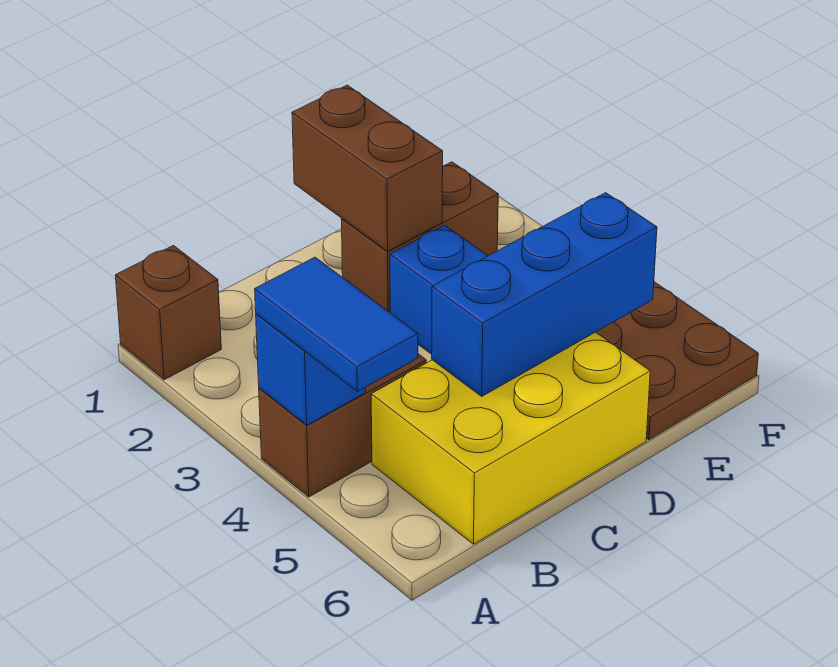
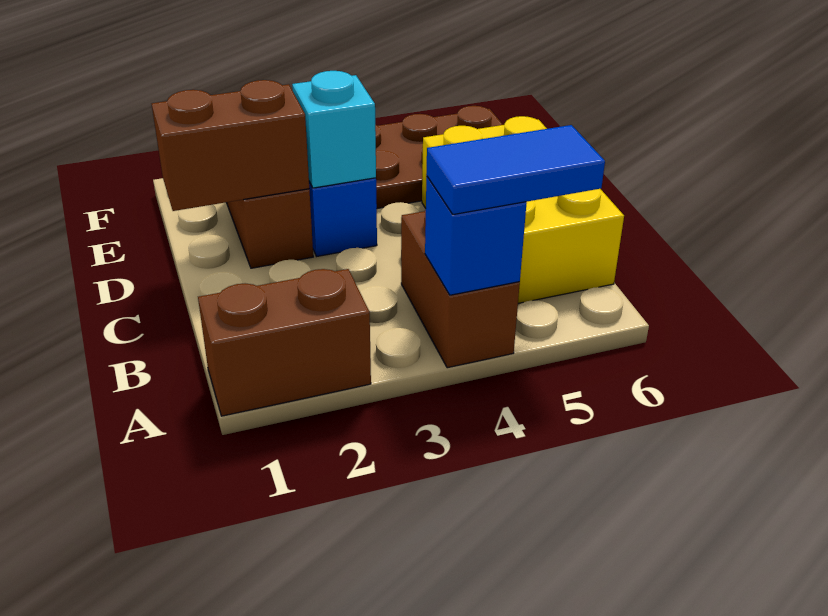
brown 1x1 brick [116,246,221,380] -> brown 1x2 brick [198,269,371,416]
blue 1x3 brick [432,193,657,396] -> none
none -> cyan 1x1 brick [292,71,376,188]

